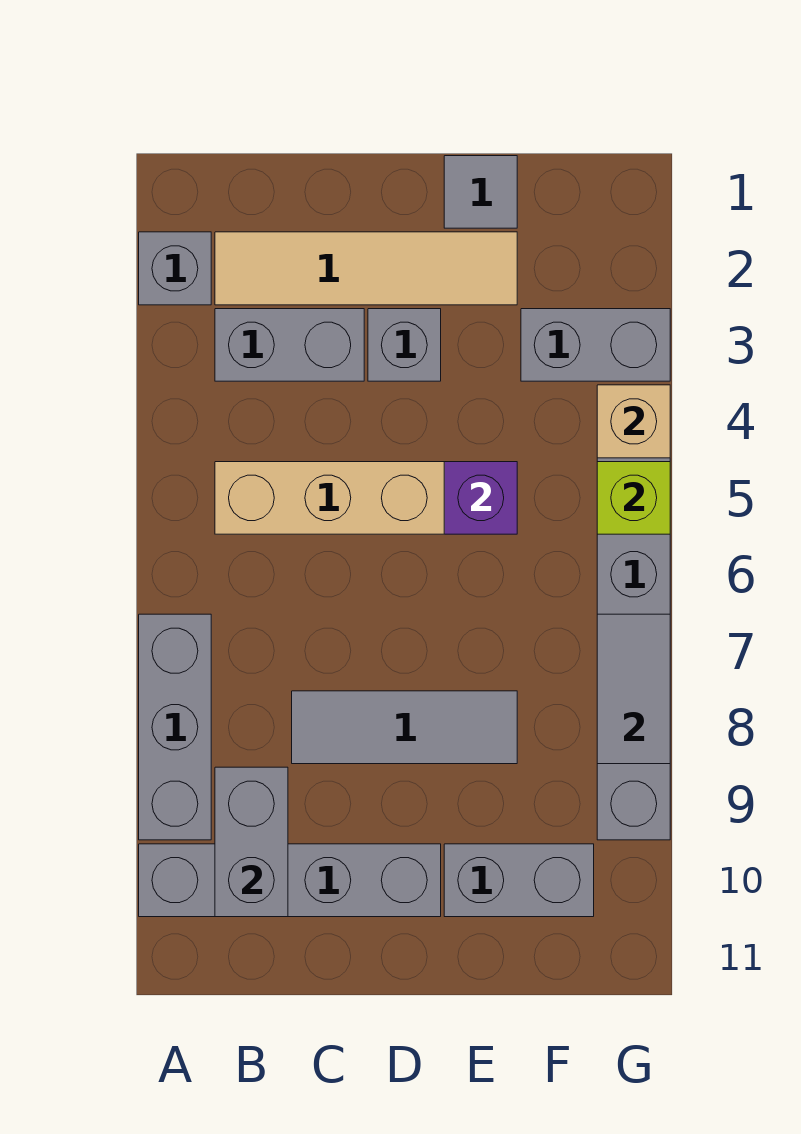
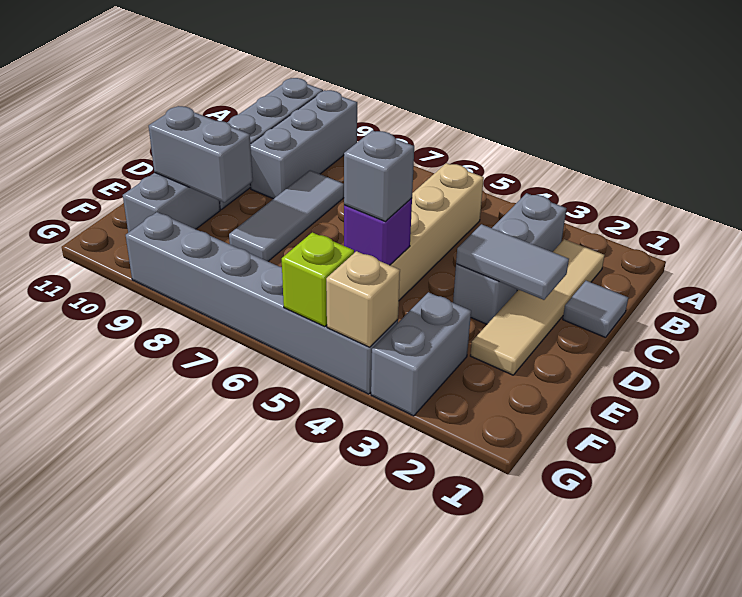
grey 1x1 brick [139,232,211,305] -> grey 1x1 brick moved to [344,130,414,222]
grey 1x3 brick [139,614,211,840] -> grey 1x3 brick turned to [250,90,357,199]
grey 1x2 brick [215,767,288,917] -> grey 1x2 brick moved to [149,106,253,202]
grey 1x1 tile [444,156,517,228] -> grey 1x1 tile moved to [563,281,628,338]
grey 1x2 tile [597,614,670,764] -> grey 1x2 tile moved to [456,224,569,300]

